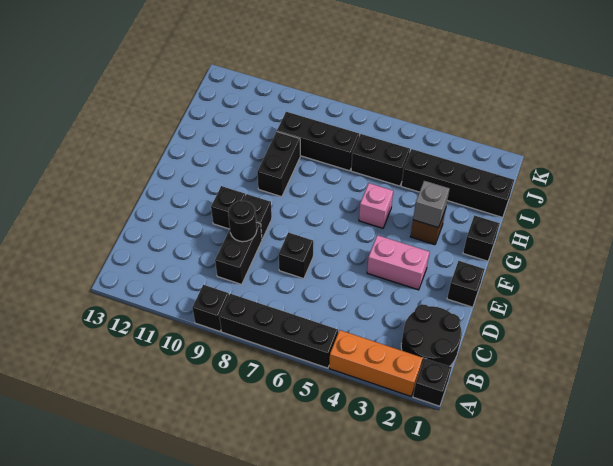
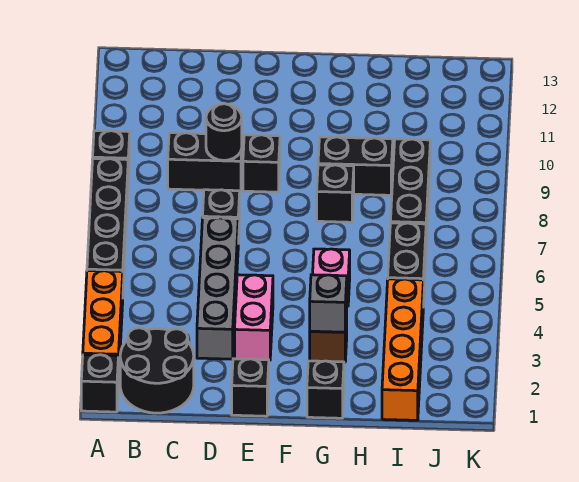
none -> grey 1x4 brick [197,218,238,359]
black 1x1 brick [211,186,246,229] -> black 1x1 brick moved to [317,165,354,222]
black 1x4 brick [401,149,514,217] -> orange 1x4 brick [382,279,423,420]

